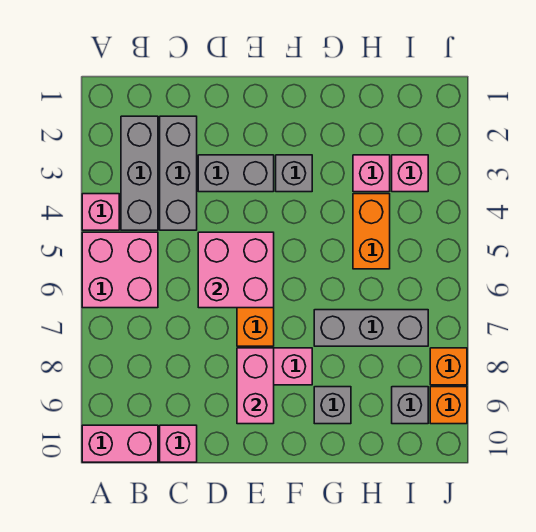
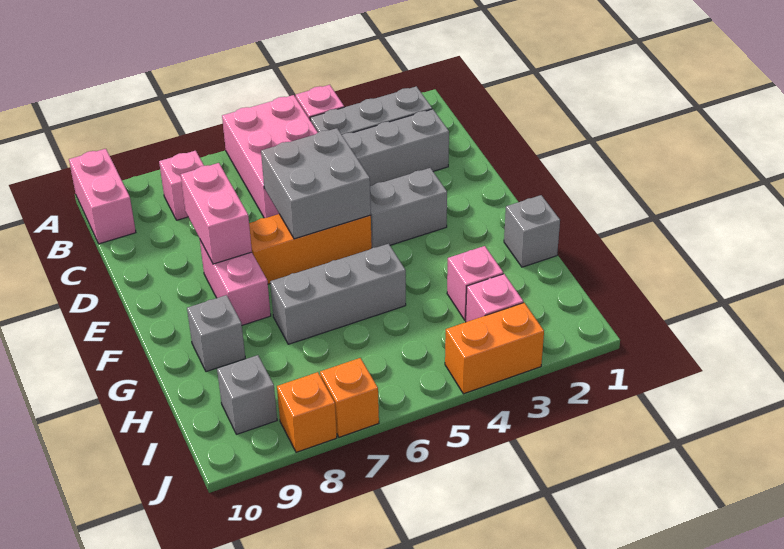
pink 2x2 brick [82,232,158,308] -> pink 2x3 brick [222,95,318,218]
pink 1x1 brick [160,425,197,462] -> pink 1x1 brick moved to [159,151,204,220]
grey 1x2 brick [198,155,274,192] -> grey 1x2 brick turned to [370,168,447,248]
pink 2x2 brick [198,232,274,308] -> grey 2x2 brick [261,128,371,239]
pink 1x2 brick [237,348,274,424] -> pink 1x2 brick turned to [181,163,252,264]
grey 1x1 brick [276,155,312,192] -> grey 1x1 brick moved to [504,195,560,267]
grey 1x3 brick [314,310,428,346] -> grey 1x3 brick turned to [270,244,406,344]
orange 1x2 brick [353,194,390,269] -> orange 1x2 brick moved to [445,303,544,394]
orange 1x1 brick [430,387,467,424] -> orange 1x1 brick moved to [320,358,379,437]

